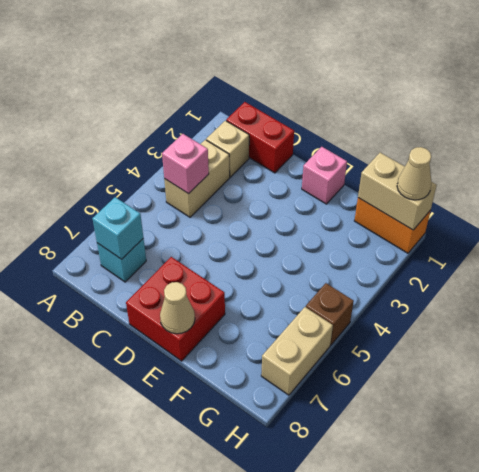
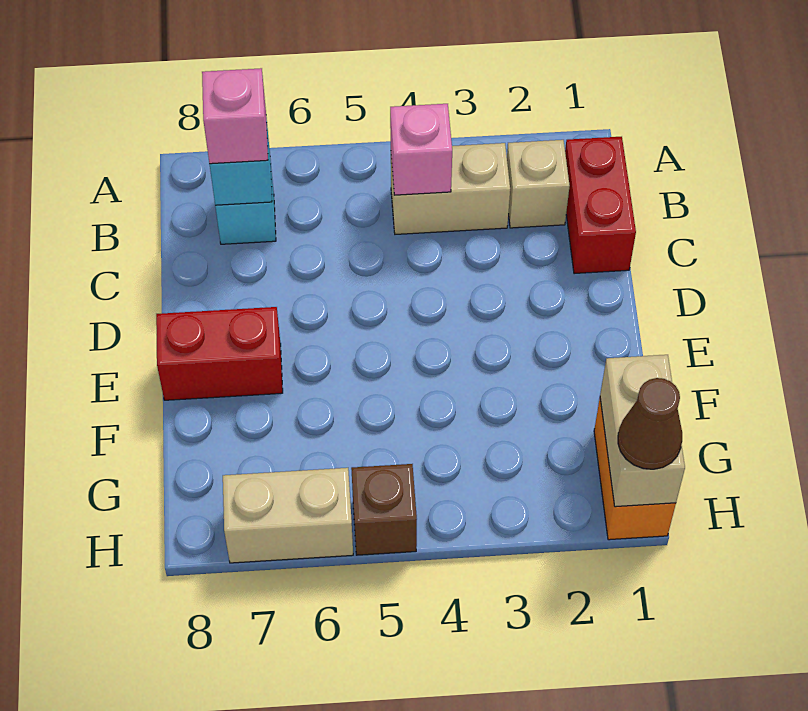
red 2x2 brick [126,257,225,361] -> red 1x2 brick [156,307,283,400]
pink 1x1 brick [302,147,347,204] -> pink 1x1 brick moved to [202,68,268,164]
tan 1x1 cone [160,282,195,334] -> none
tan 1x1 cone [397,147,431,200] -> brown 1x1 cone [618,378,682,469]

